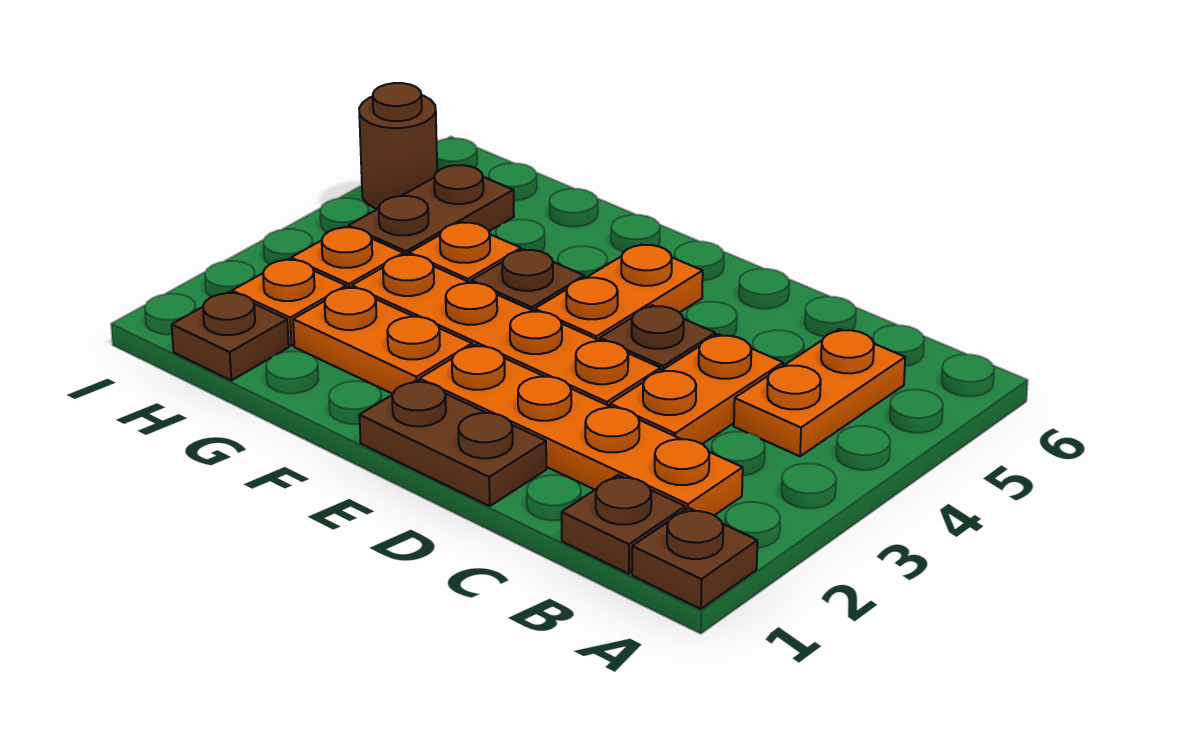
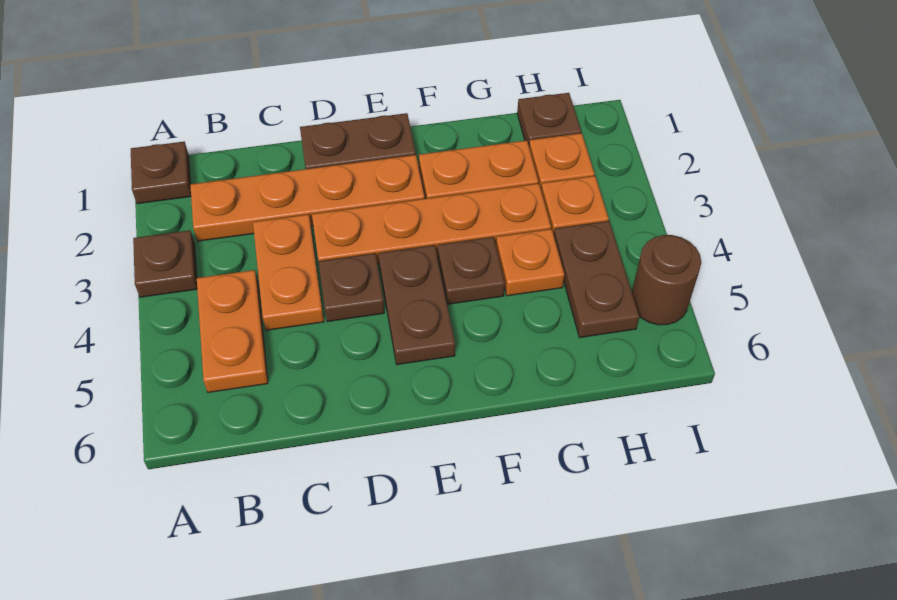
brown 1x1 plate [562,475,685,574] -> brown 1x1 plate moved to [133,230,197,297]
orange 1x2 plate [535,244,703,340] -> brown 1x2 plate [378,245,455,365]

